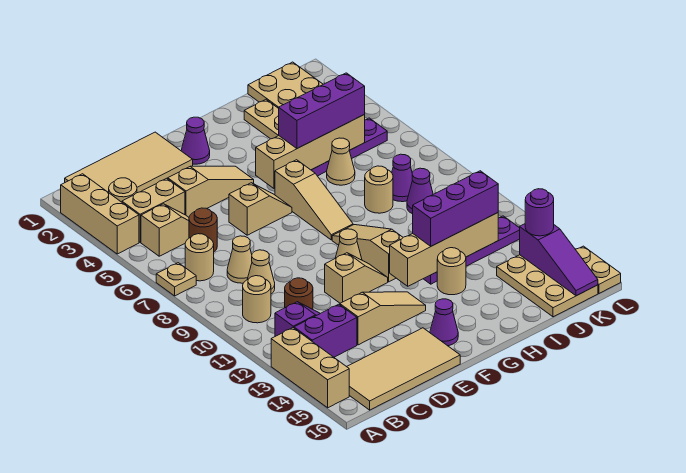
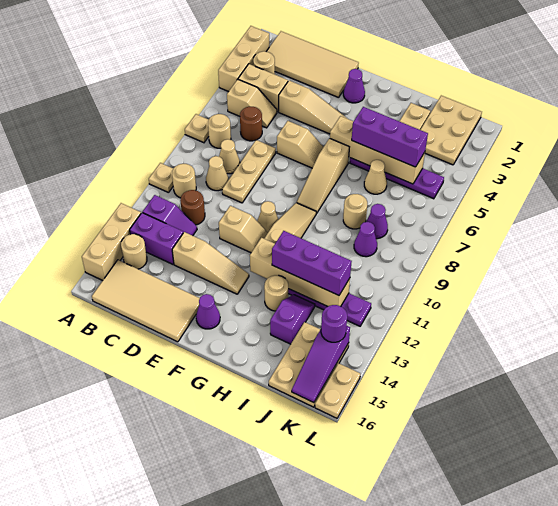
none -> tan 1x1 plate [149,163,173,193]
none -> tan 1x1 round brick [121,234,147,269]
none -> tan 1x3 plate [222,140,276,203]
none -> purple 1x2 slope [270,295,315,344]

